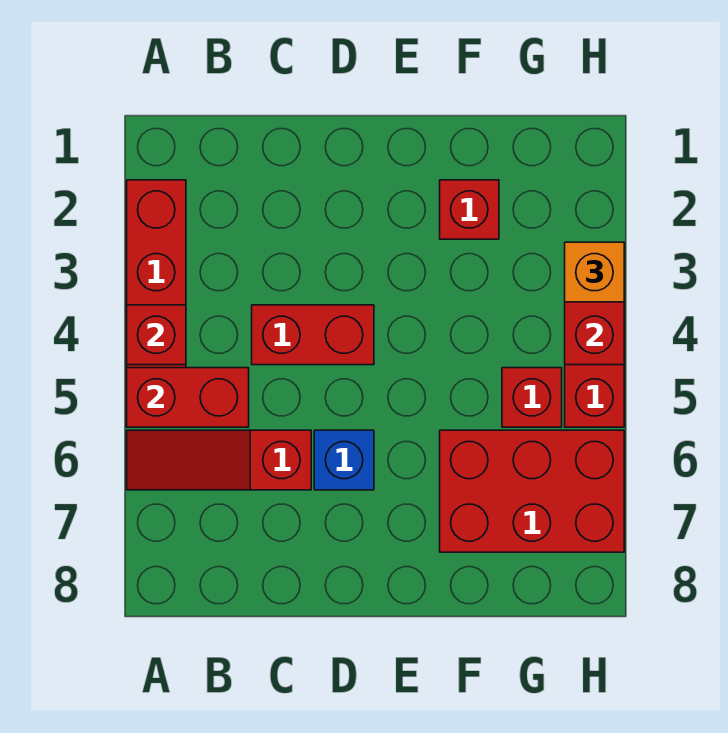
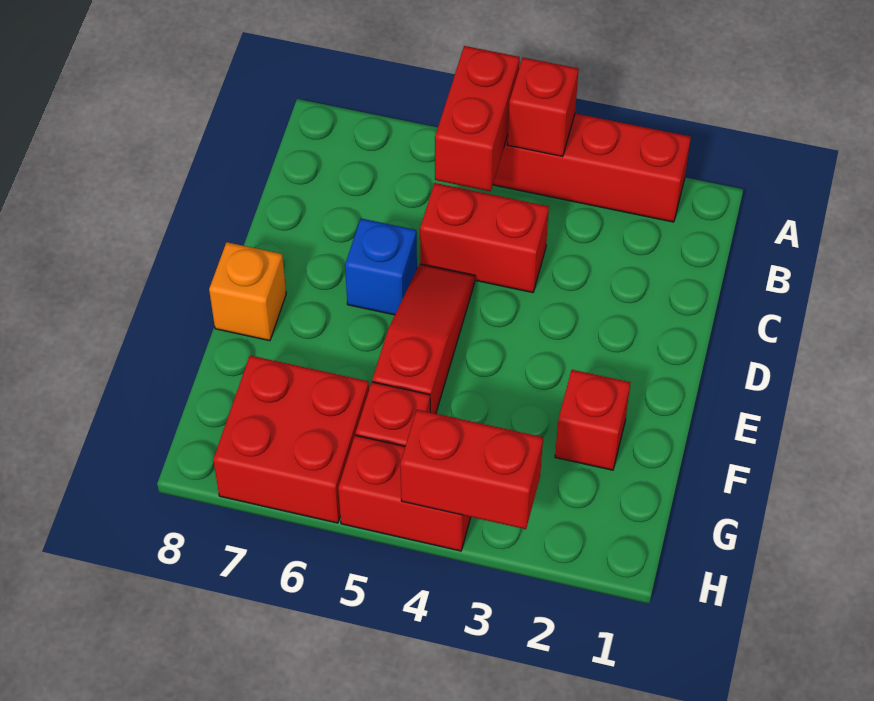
red 1x3 slope [127,430,311,490] -> red 1x3 slope moved to [372,264,475,414]
red 1x2 brick [252,305,374,365] -> red 1x2 brick turned to [420,183,549,293]
red 2x3 brick [440,430,624,552] -> red 2x2 brick [213,355,369,523]
orange 1x1 brick [565,242,624,302] -> orange 1x1 brick moved to [209,242,286,341]

